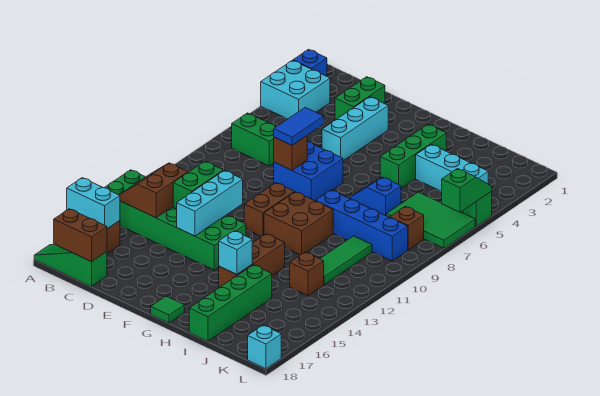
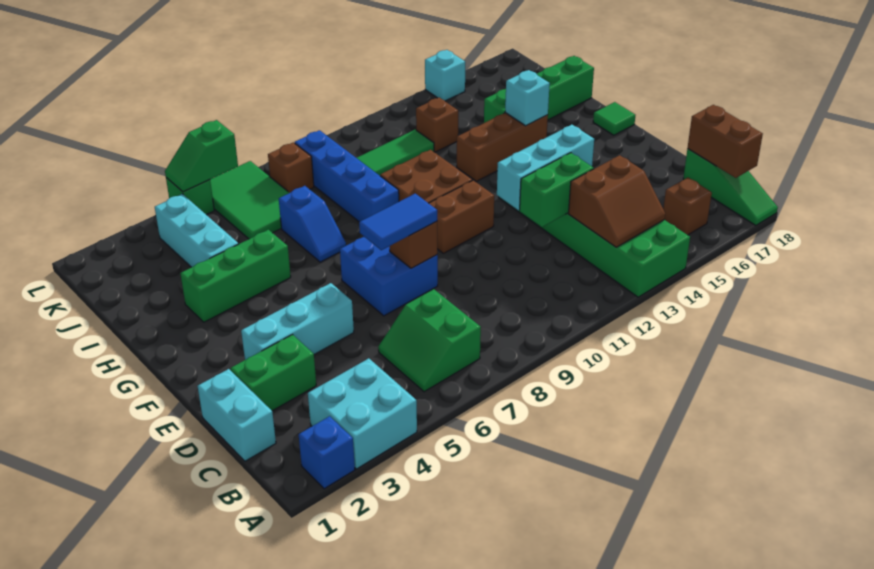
cyan 1x2 brick [67,178,120,229] -> cyan 1x2 brick moved to [198,369,276,461]
cyan 1x1 brick [248,325,281,369] -> cyan 1x1 brick moved to [425,50,465,101]

